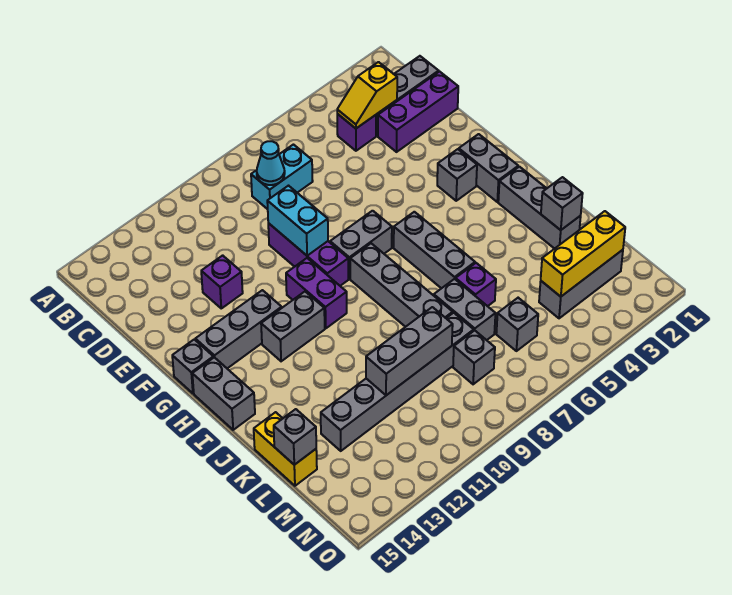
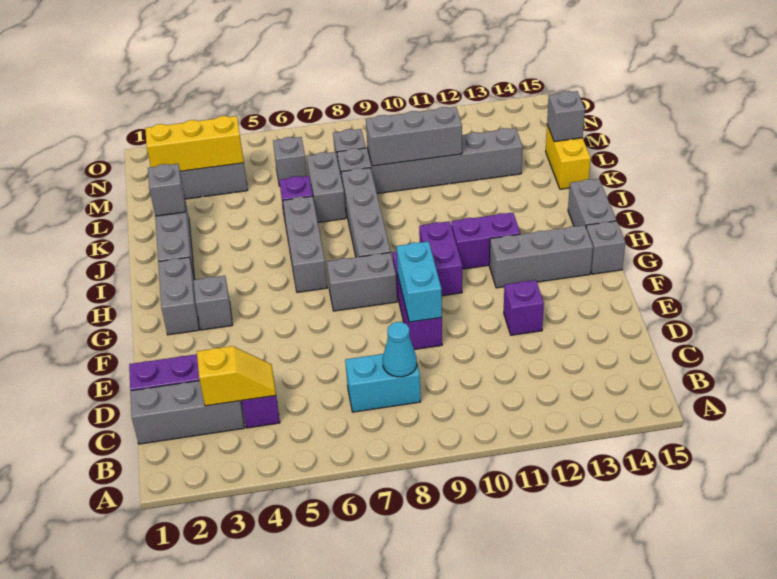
grey 1x2 brick [261,292,325,361] -> purple 1x2 brick [451,213,520,269]

